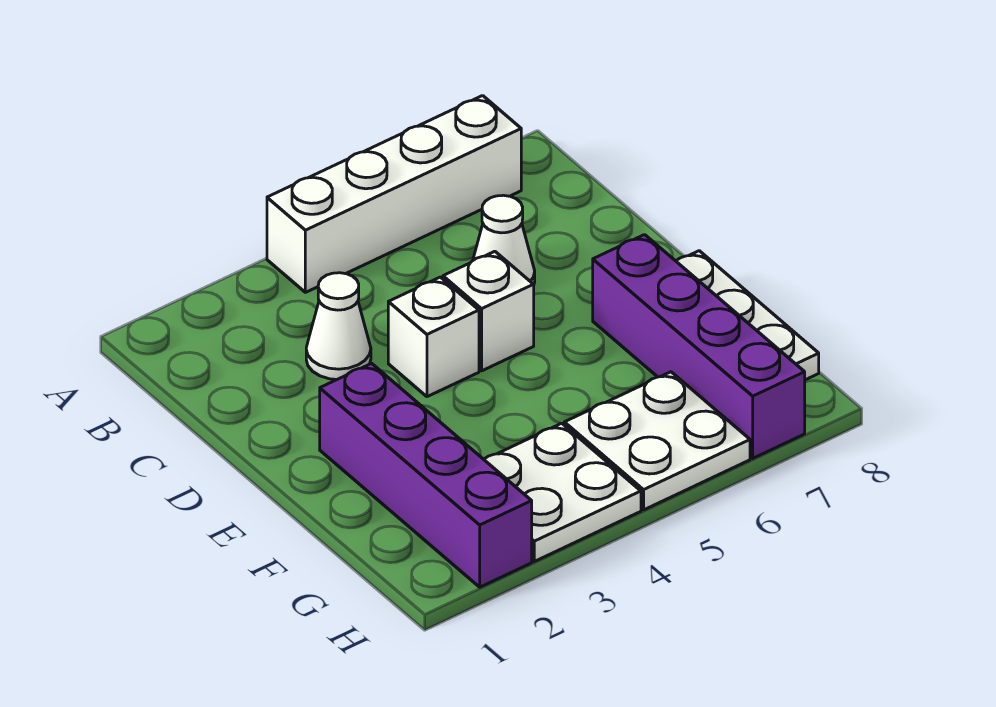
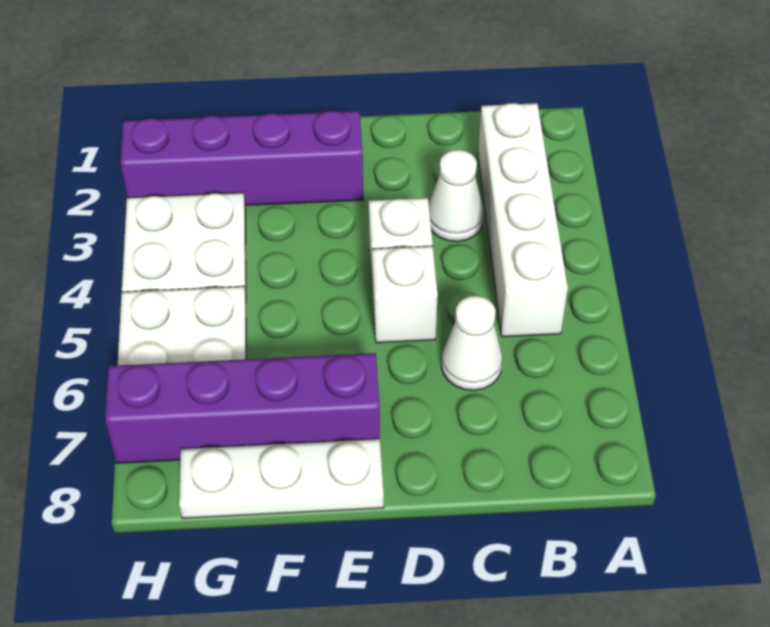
white 1x4 brick [267,96,521,292] -> white 1x4 brick moved to [478,103,568,337]

